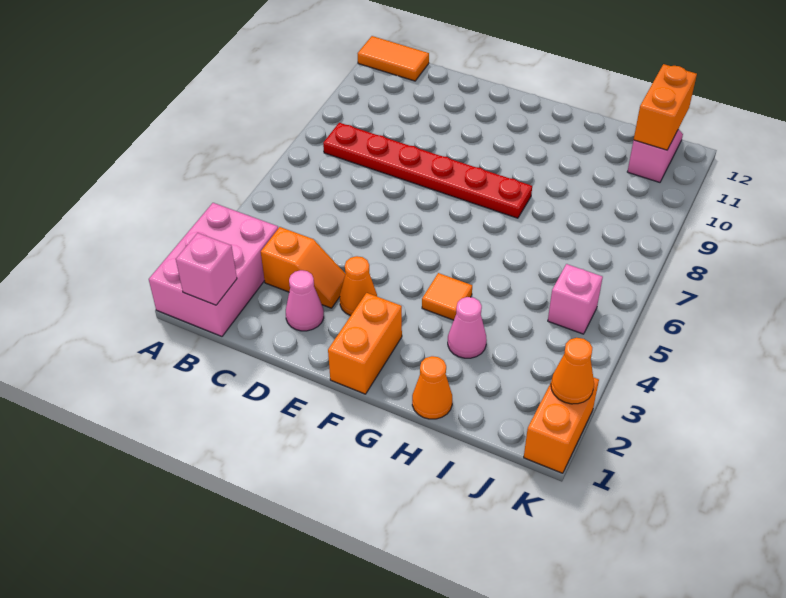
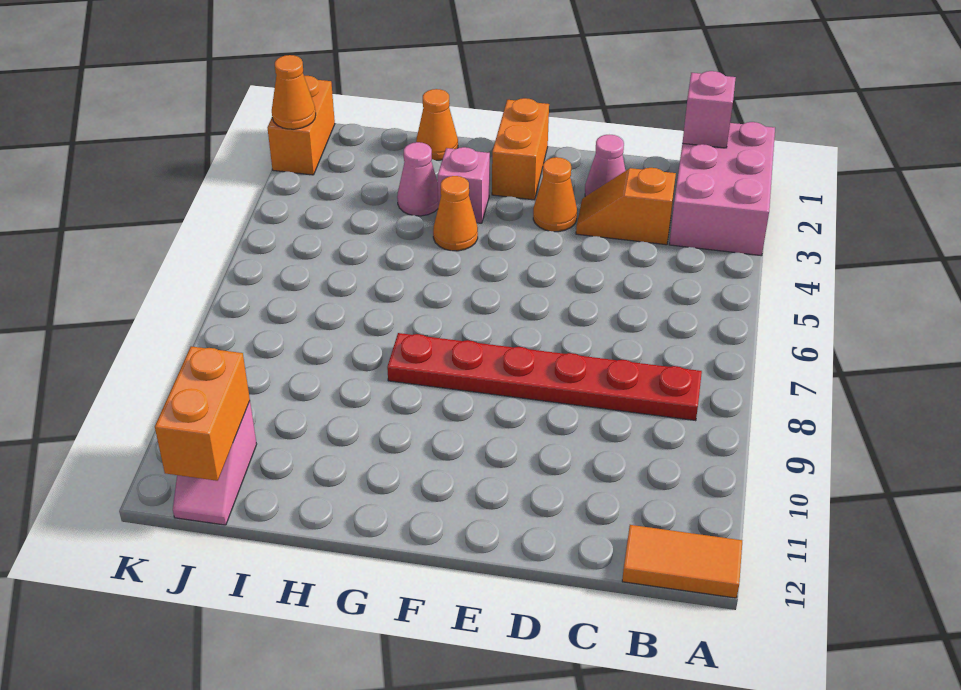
orange 1x1 tile [422,273,472,320] -> orange 1x1 cone [433,176,478,251]
pink 1x1 brick [548,264,603,334] -> pink 1x1 brick moved to [437,147,490,223]

